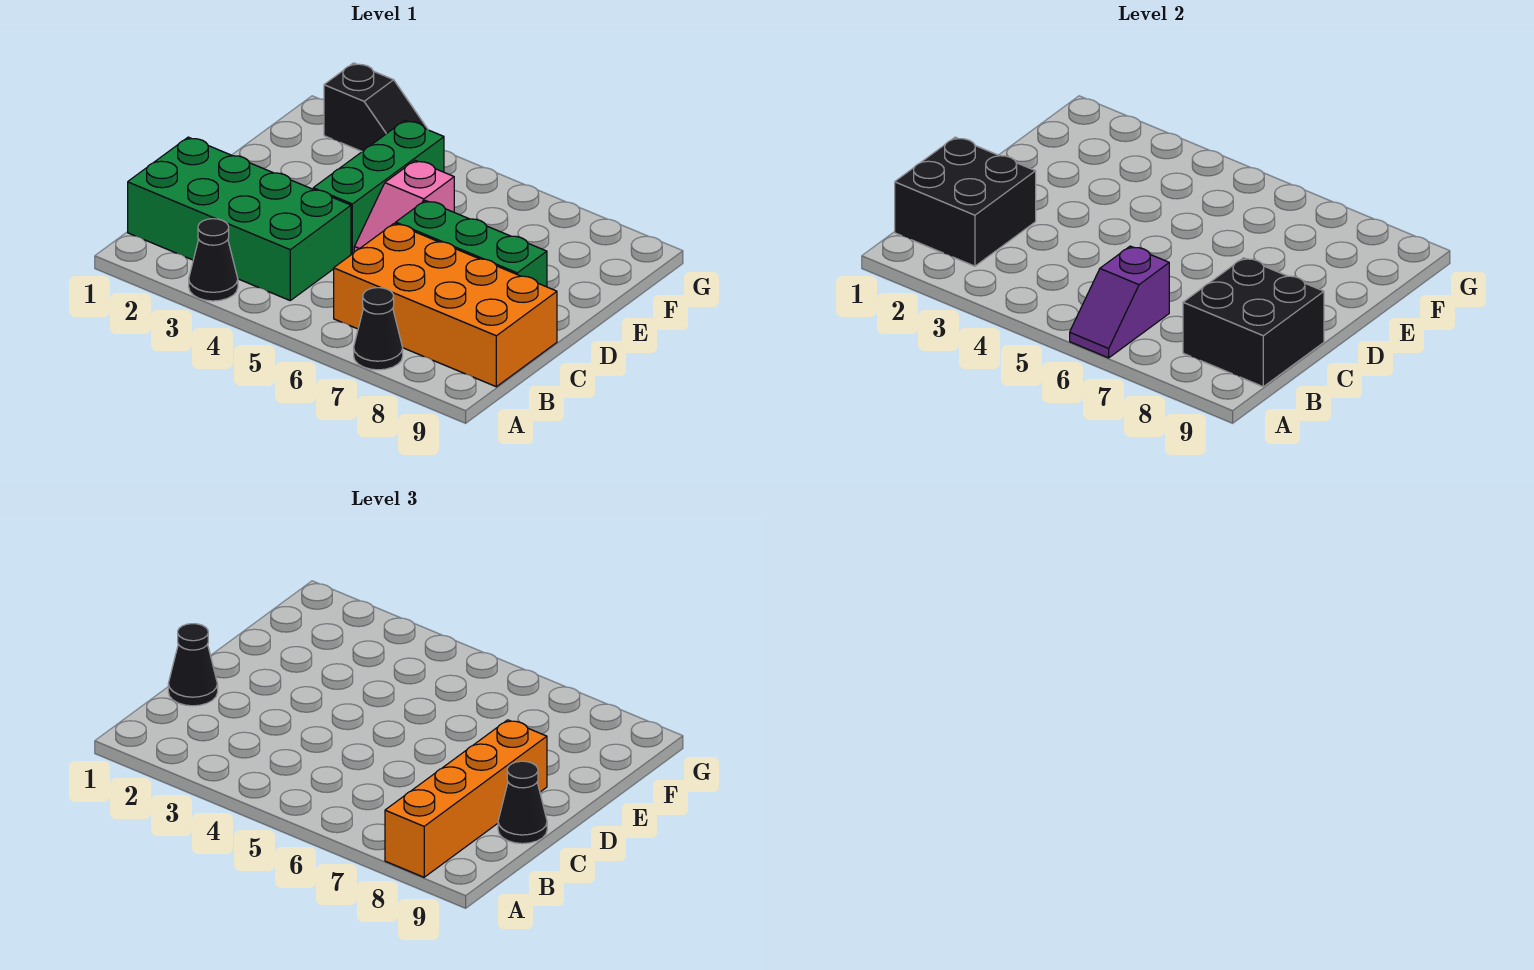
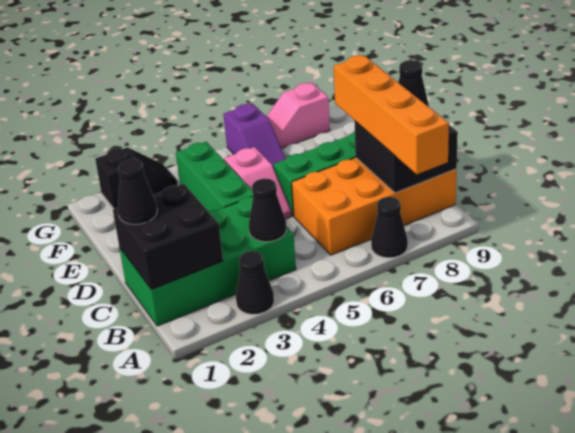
purple 1x2 slope [1070,246,1169,358] -> purple 1x2 slope moved to [223,103,285,169]
none -> black 1x1 cone [249,179,286,242]
none -> pink 1x2 slope [266,83,330,149]

